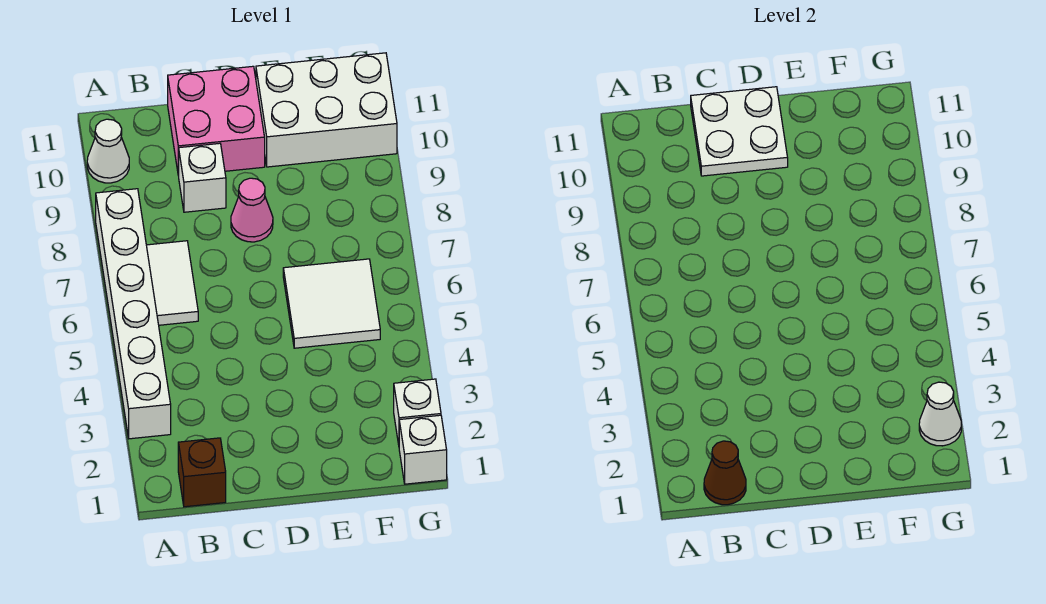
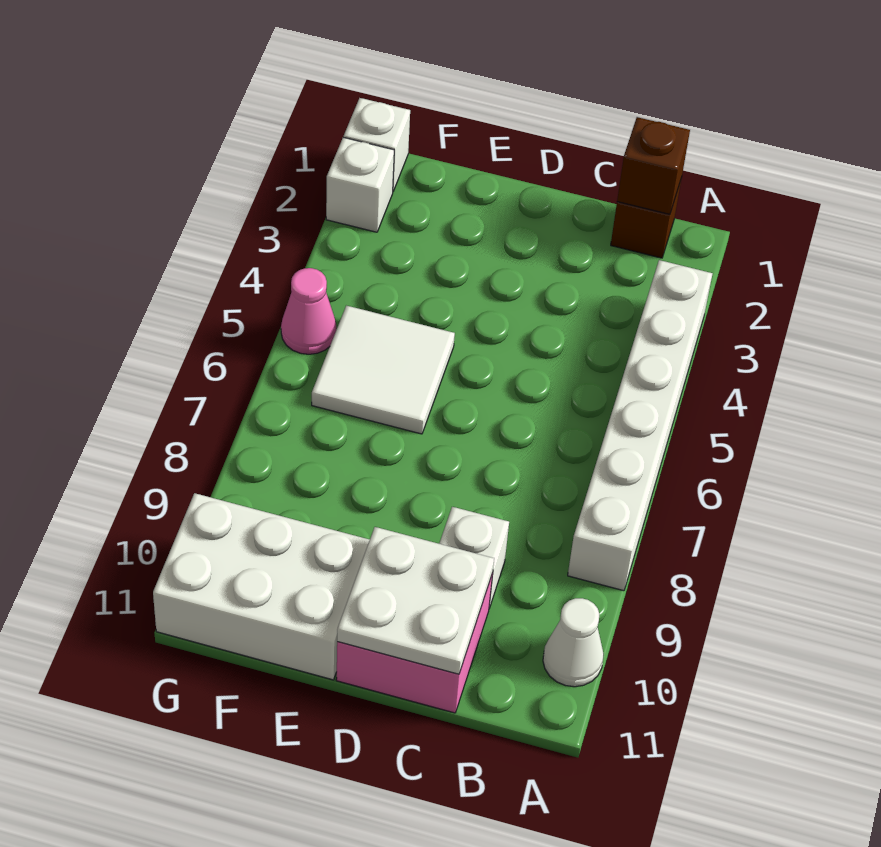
brown 1x1 cone [704,441,746,505] -> brown 1x1 brick [617,117,690,214]
white 1x2 tile [146,241,198,325] -> none
pink 1x1 cone [231,178,273,242] -> pink 1x1 cone moved to [281,268,336,354]
white 1x1 cone [919,382,961,446] -> none

